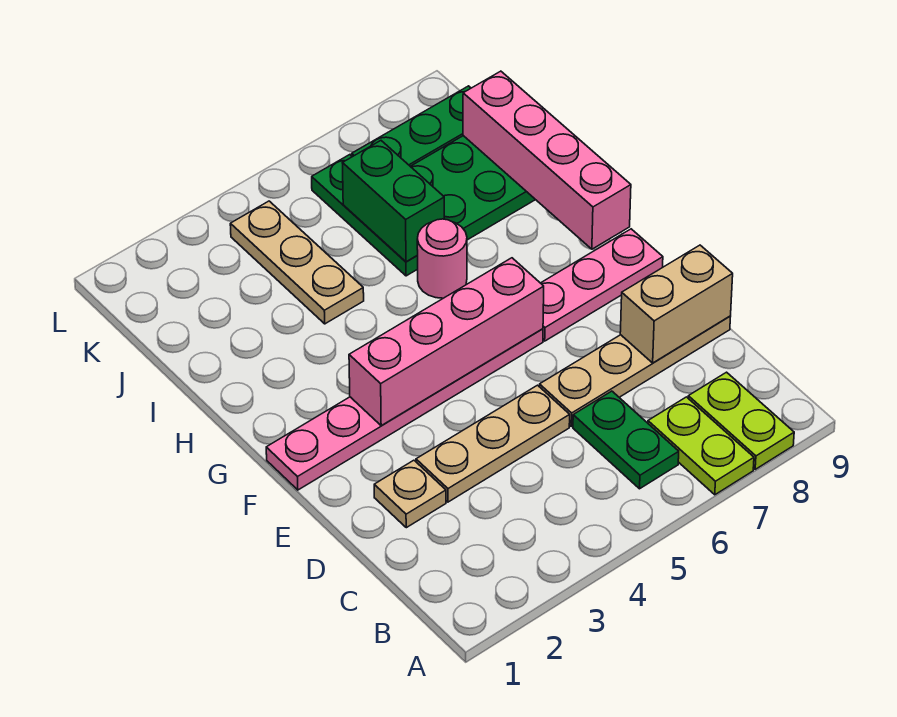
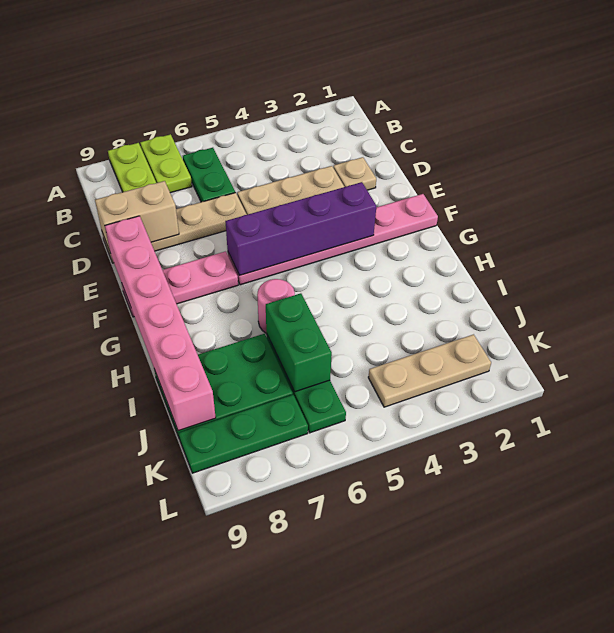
pink 1x4 brick [349,258,544,426] -> purple 1x4 brick [225,182,376,275]
pink 1x4 brick [463,71,631,249] -> pink 1x6 brick [105,216,216,431]
tan 1x3 plate [230,201,364,324] -> tan 1x3 plate turned to [368,334,491,407]

